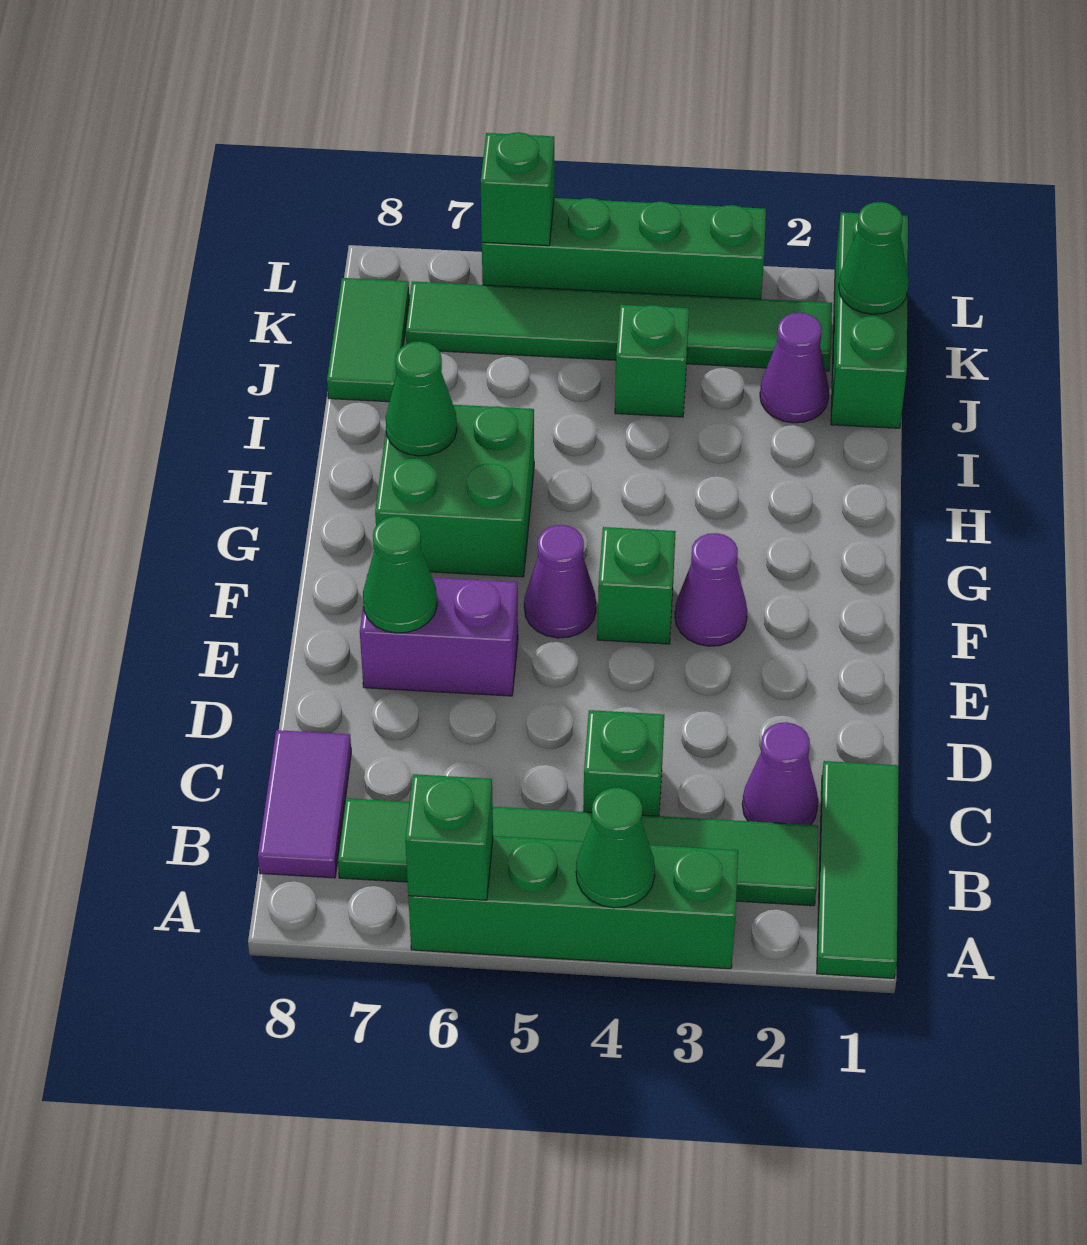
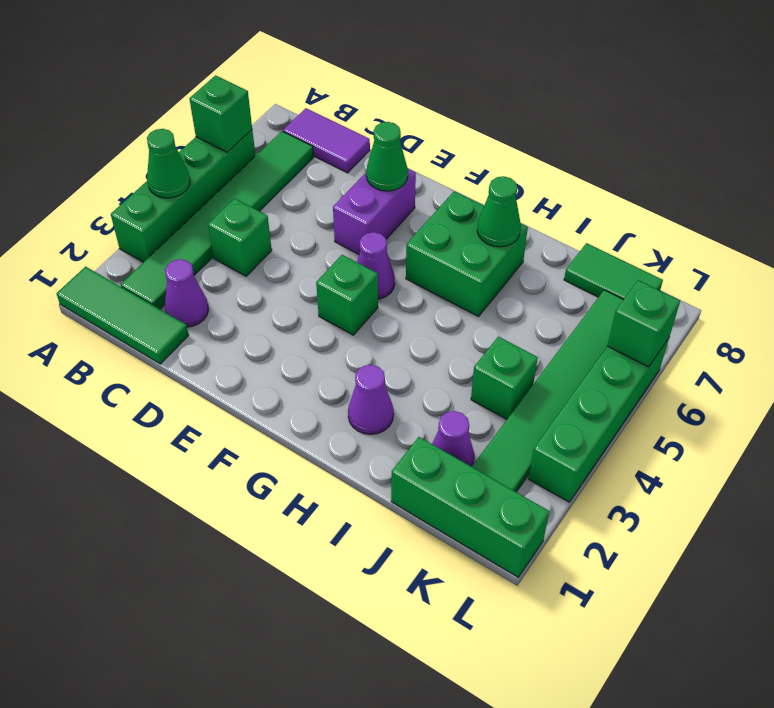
purple 1x1 cone [675,533,747,646] -> purple 1x1 cone moved to [348,365,394,435]
green 1x1 cone [839,202,909,314] -> none

